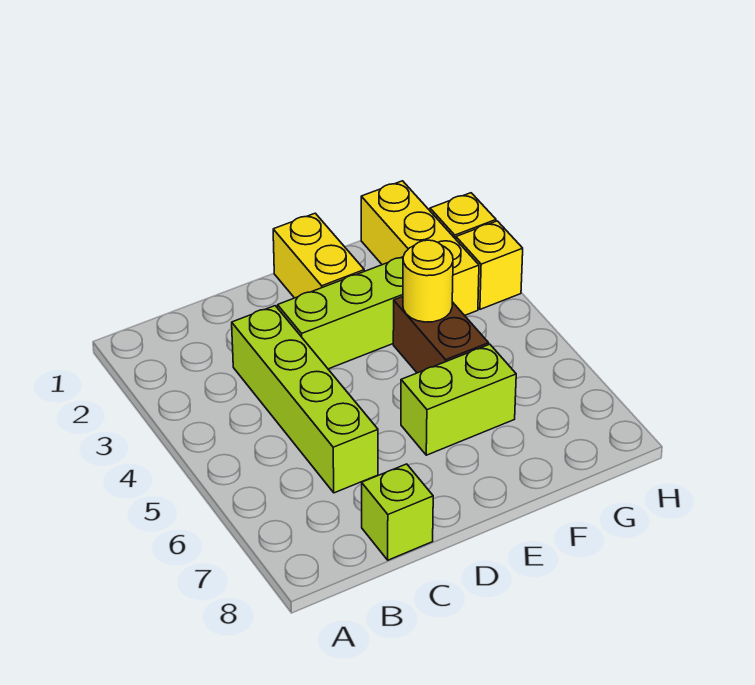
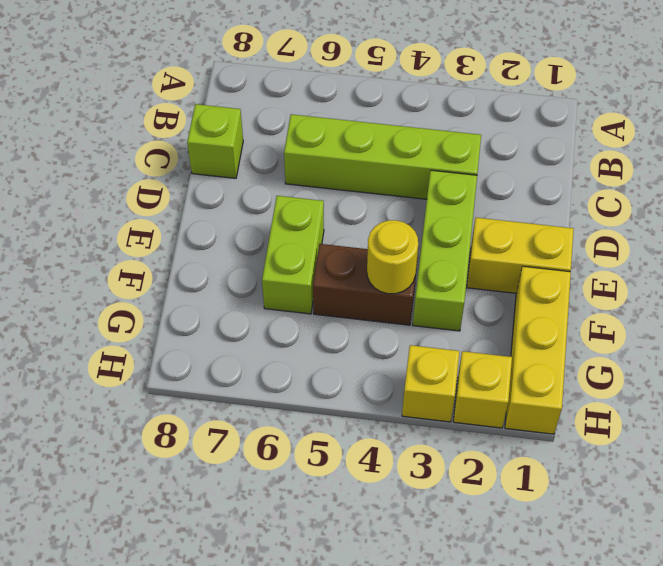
yellow 1x3 brick [361,181,479,316] -> yellow 1x3 brick turned to [505,266,571,434]

